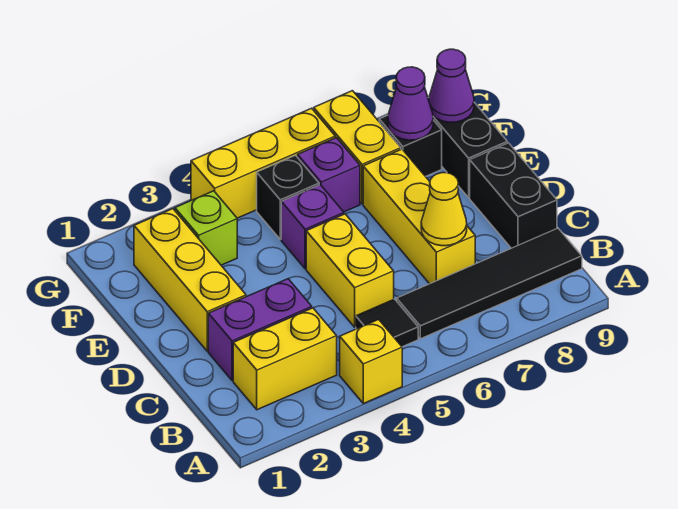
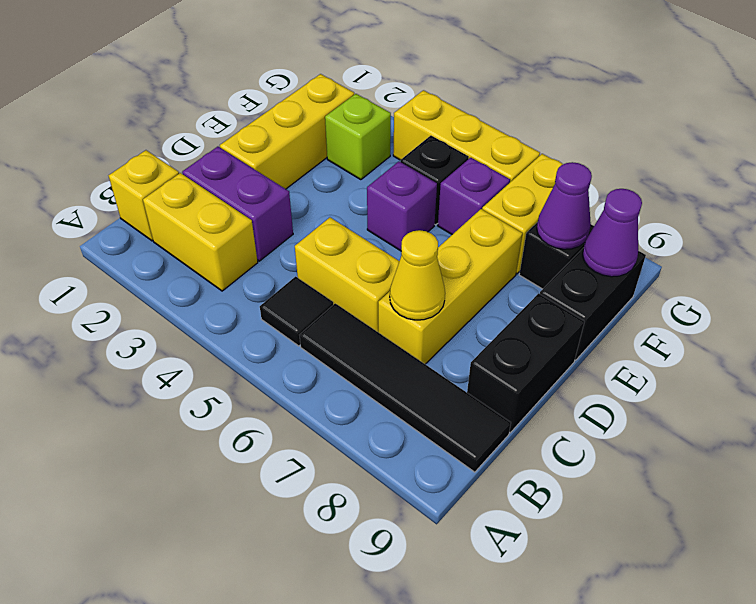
yellow 1x1 brick [340,320,402,404] -> yellow 1x1 brick moved to [109,150,179,241]
yellow 1x2 brick [306,214,394,327] -> yellow 1x2 brick turned to [295,218,399,332]

